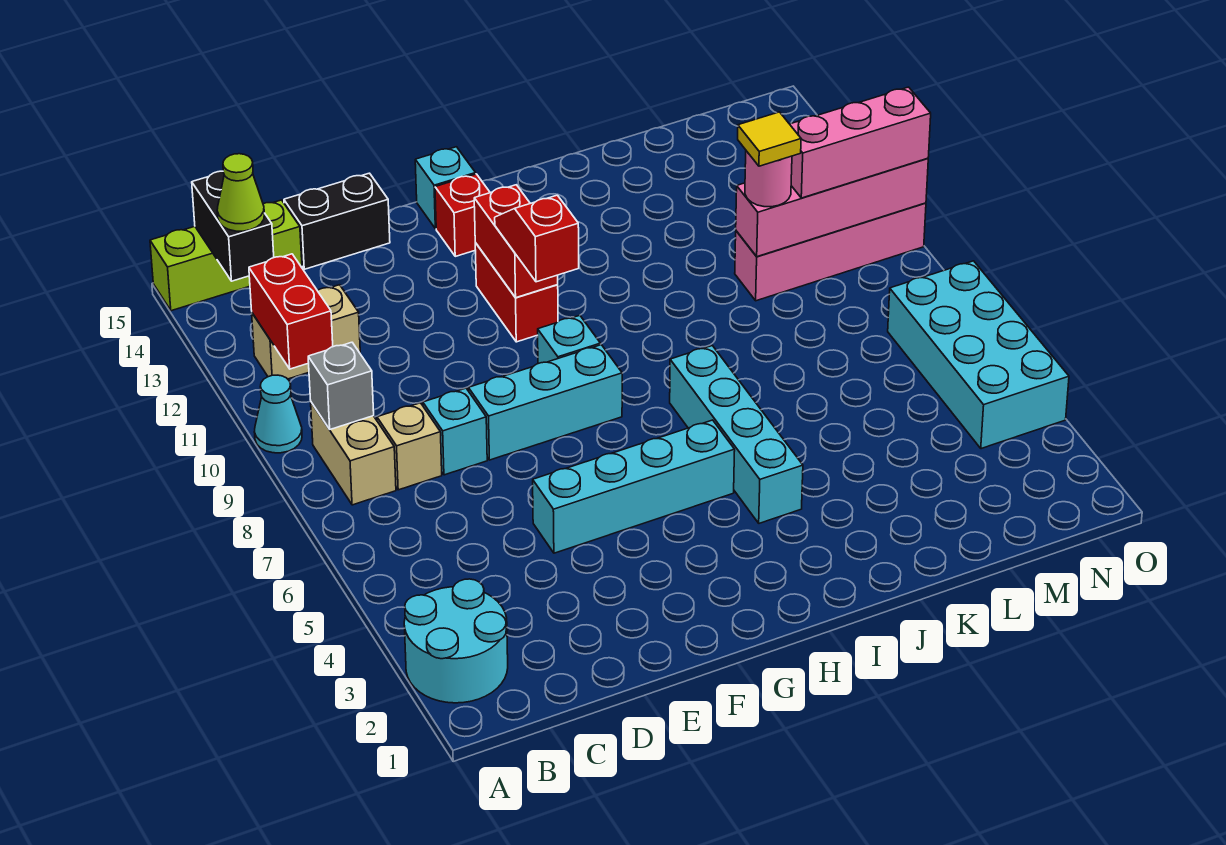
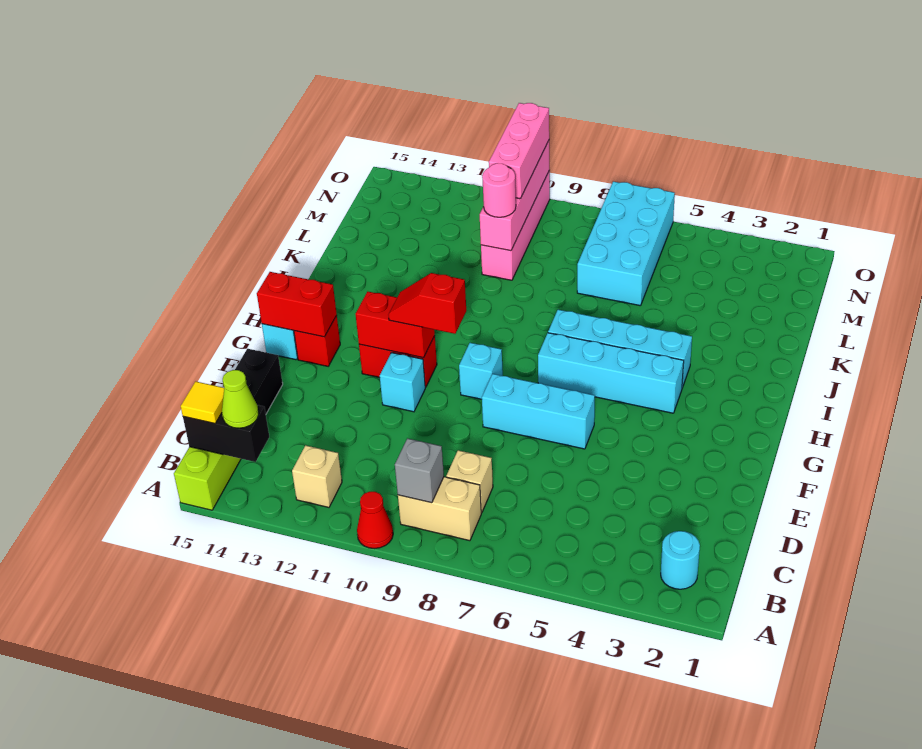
cyan 2x2 round brick [404,579,508,703] -> cyan 1x1 round brick [661,531,700,589]
cyan 1x1 cone [254,375,302,453] -> red 1x1 cone [357,492,393,548]
red 1x2 brick [249,254,333,369] -> red 1x2 brick moved to [257,272,337,337]
tan 1x2 brick [252,285,360,379] -> tan 1x1 brick [292,445,342,507]
cyan 1x1 brick [423,388,487,475] -> cyan 1x1 brick moved to [380,353,425,412]
cyan 1x4 brick [533,420,735,553] -> cyan 1x4 brick turned to [538,333,684,413]
cyan 1x3 brick [468,345,622,460] -> cyan 1x3 brick turned to [482,374,595,449]
yellow 1x1 tile [738,112,801,166] -> yellow 1x1 tile moved to [181,381,224,423]
cyan 2x4 brick [888,261,1069,449] -> cyan 2x4 brick turned to [577,181,675,306]

